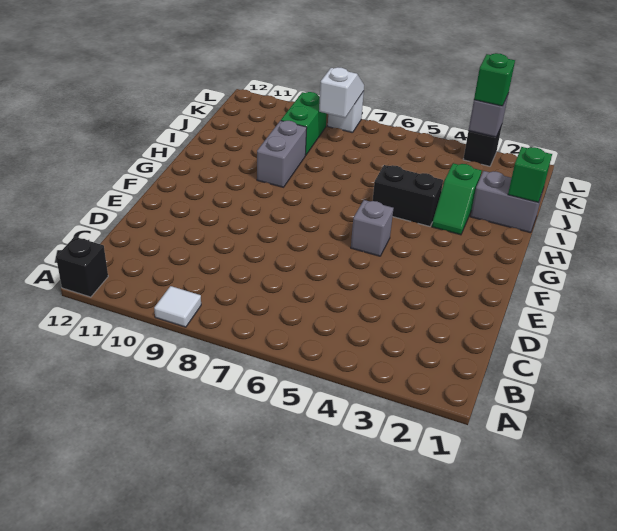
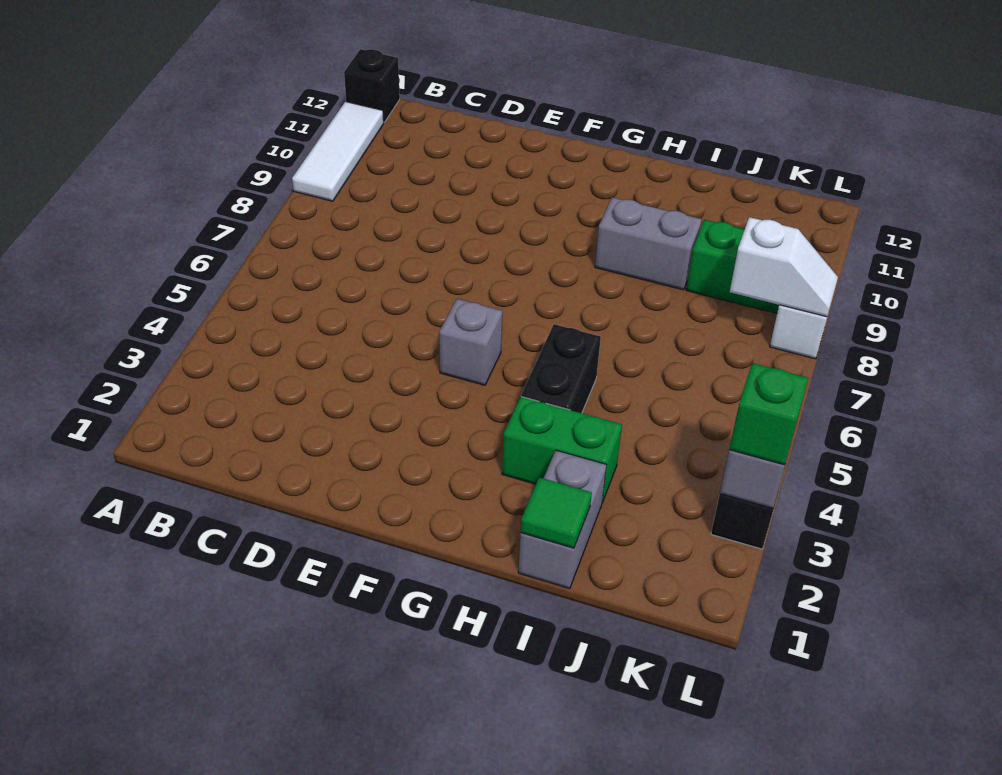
white 1x1 tile [154,286,201,327] -> white 1x3 tile [292,102,384,201]
green 1x2 slope [432,163,482,235] -> green 1x2 brick [502,397,622,503]
green 1x1 brick [508,147,552,202] -> green 1x1 tile [521,477,592,548]

